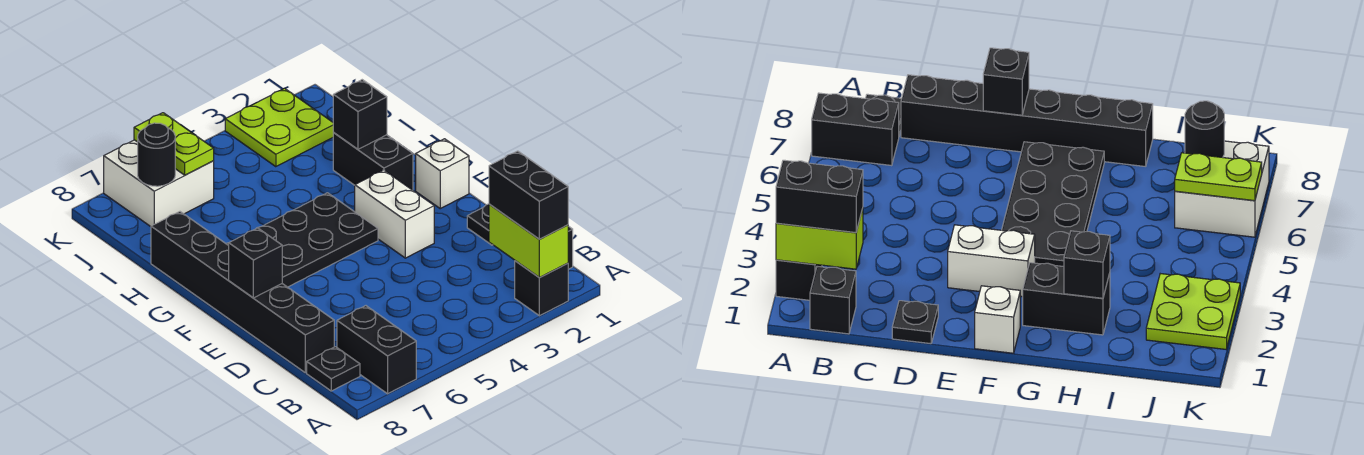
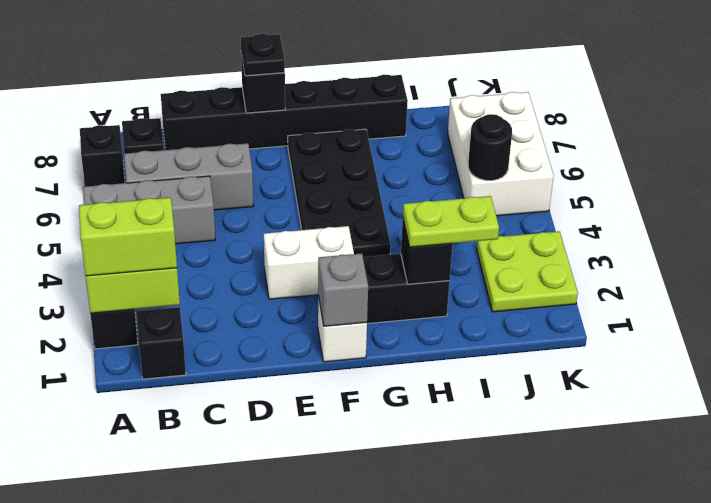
black 1x2 brick [489,151,568,239] -> lime 1x2 brick [79,198,177,276]
none -> grey 1x3 brick [83,176,215,244]
black 1x2 brick [337,306,416,394] -> black 1x1 brick [80,125,125,187]
none -> grey 1x3 brick [124,143,254,210]
black 1x1 plate [467,204,493,245] -> black 1x1 plate moved to [241,34,285,76]
none -> grey 1x1 brick [318,253,368,326]
white 2x2 brick [104,140,214,227] -> white 2x3 brick [448,92,554,216]
lime 1x2 plate [134,113,214,175] -> lime 1x2 plate moved to [403,196,499,247]
black 1x1 round brick [138,123,175,186] -> black 1x1 round brick moved to [468,114,512,181]

